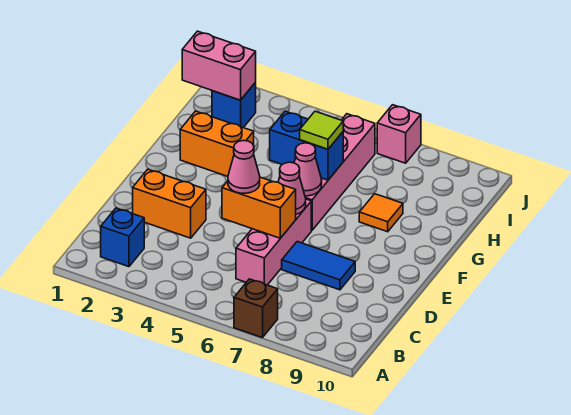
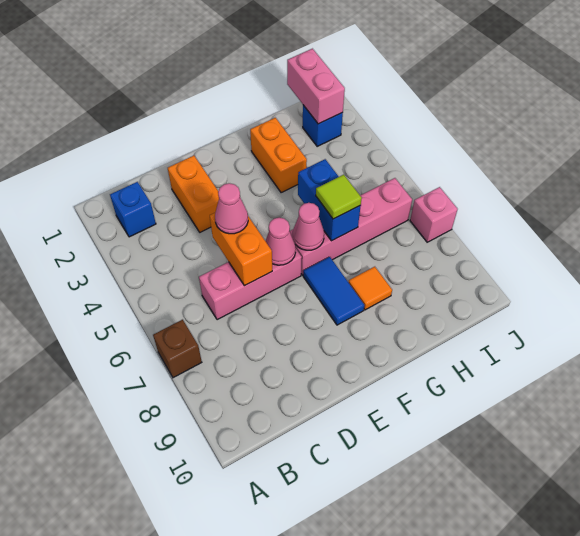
blue 1x2 tile [282,242,355,290] -> blue 1x2 tile moved to [303,257,364,325]

